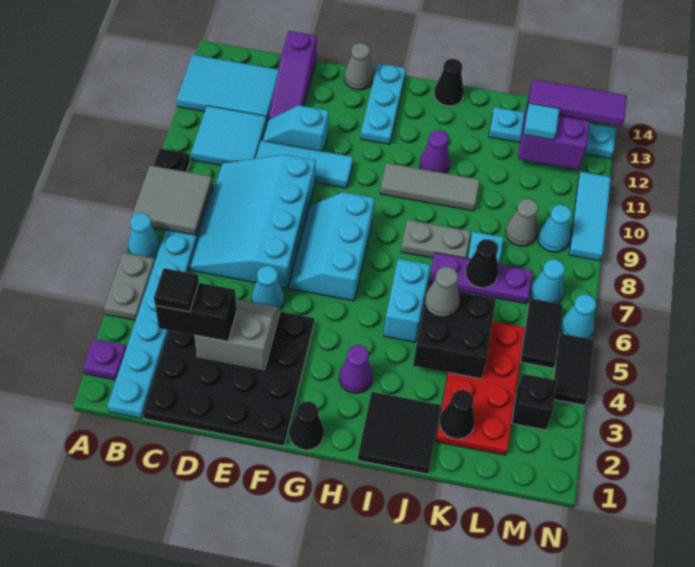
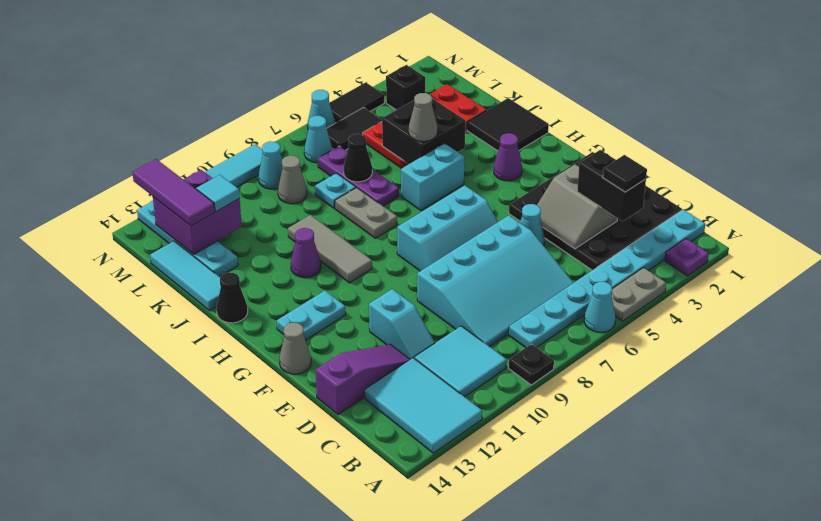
grey 2x2 tile [132,165,213,235] -> none
cyan 1x3 tile [256,141,353,188] -> cyan 1x3 tile moved to [150,241,221,311]
black 1x1 cone [289,401,324,450] -> none
cyan 1x3 plate [360,63,406,144] -> cyan 1x2 plate [277,291,346,340]
black 1x1 cone [439,390,475,439] -> none

